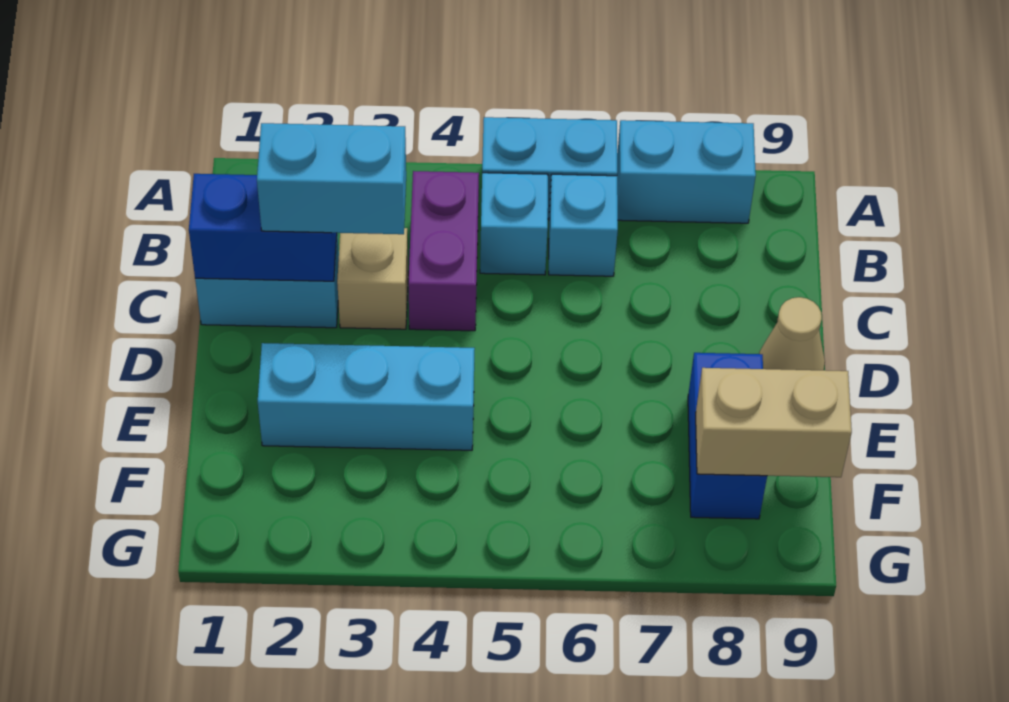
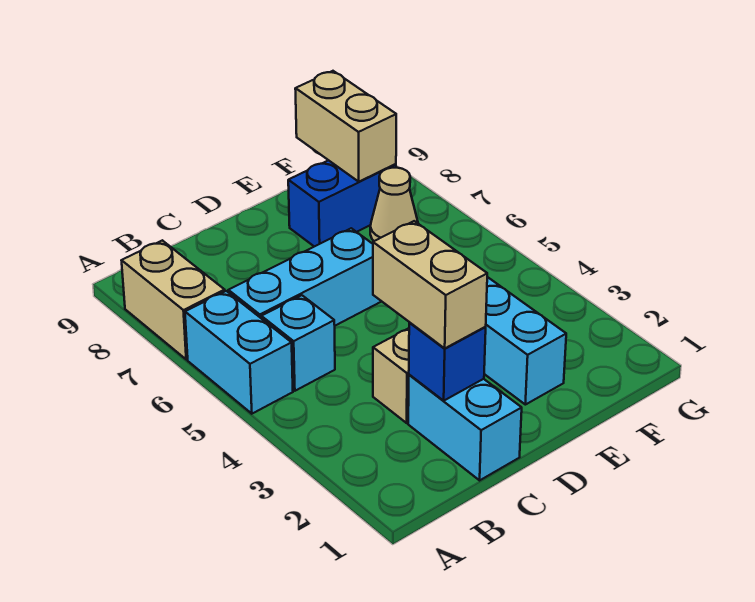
cyan 1x2 brick [617,120,756,223] -> tan 1x2 brick [121,240,225,359]
purple 1x2 brick [408,171,479,331] -> none
cyan 1x1 brick [549,174,618,276] -> cyan 1x3 brick [228,228,381,326]
blue 1x2 brick [189,174,337,281] -> blue 1x1 brick [409,322,486,401]
cyan 1x2 brick [257,123,406,234] -> tan 1x2 brick [373,221,487,349]
tan 1x1 cone [759,297,825,370] -> tan 1x1 cone moved to [370,168,418,241]

